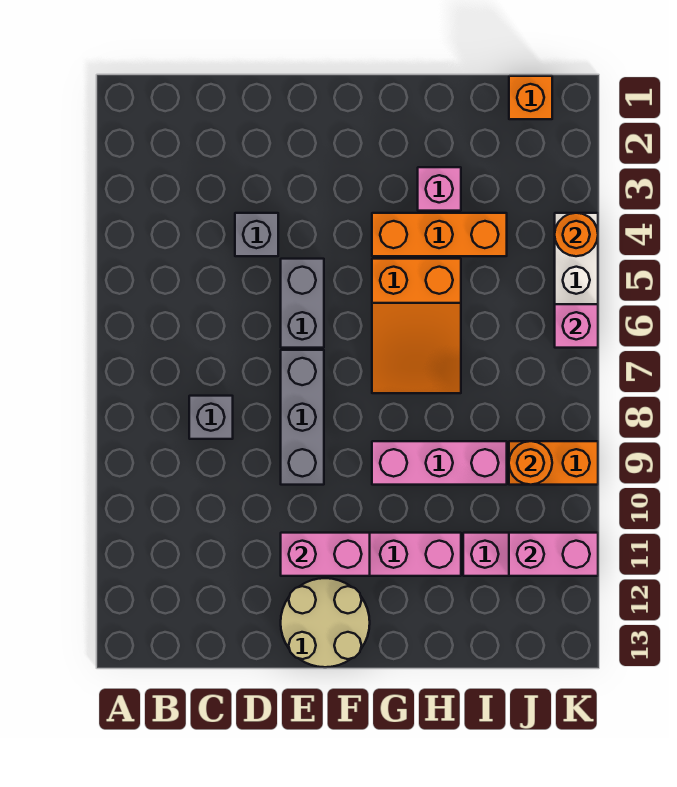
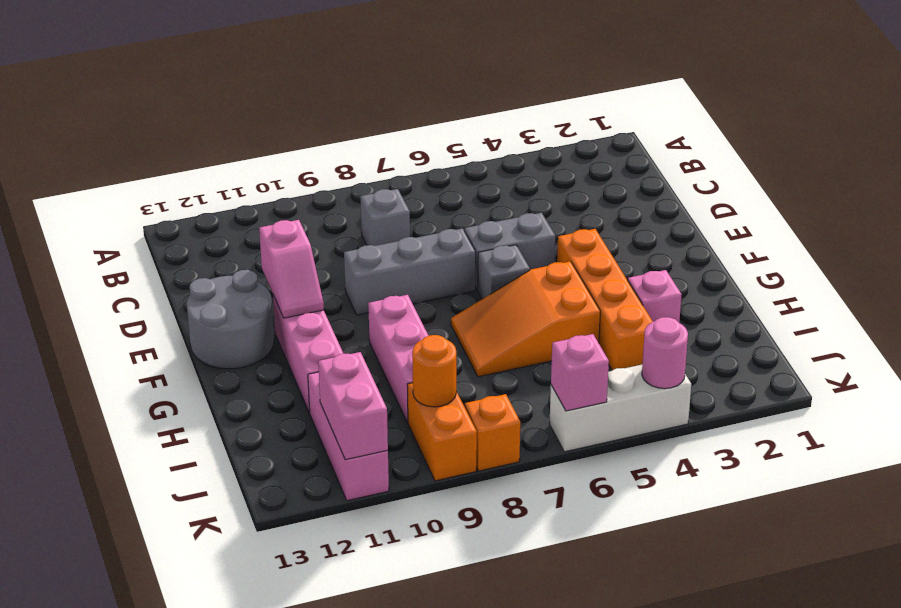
grey 1x1 brick [235,213,278,256] -> grey 1x1 brick moved to [478,245,530,299]
pink 1x2 brick [281,533,370,576] -> pink 1x2 slope [259,220,324,318]
tan 2x2 round brick [281,578,370,667] -> grey 2x2 round brick [187,270,274,369]
orange 1x3 brick [372,213,507,256] -> orange 1x4 brick [557,229,653,370]
orange 1x1 brick [509,76,552,119] -> orange 1x1 brick moved to [465,394,520,471]
orange 1x1 round brick [555,213,598,256] -> pink 1x1 round brick [642,317,688,389]

